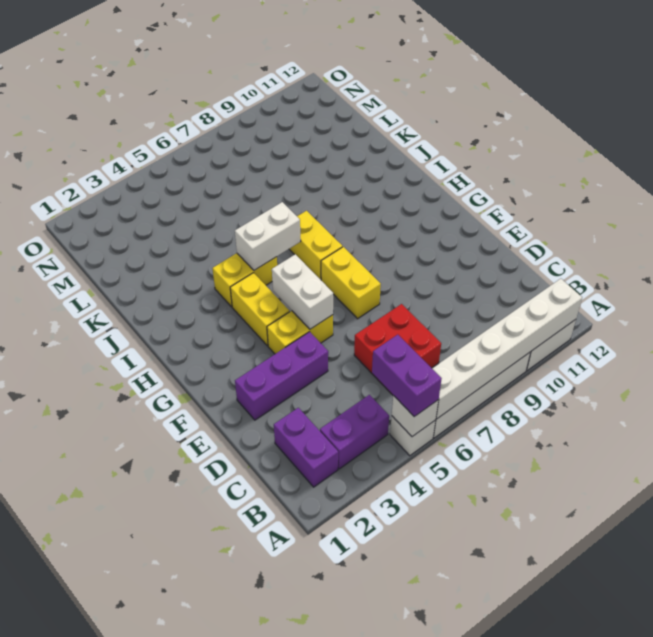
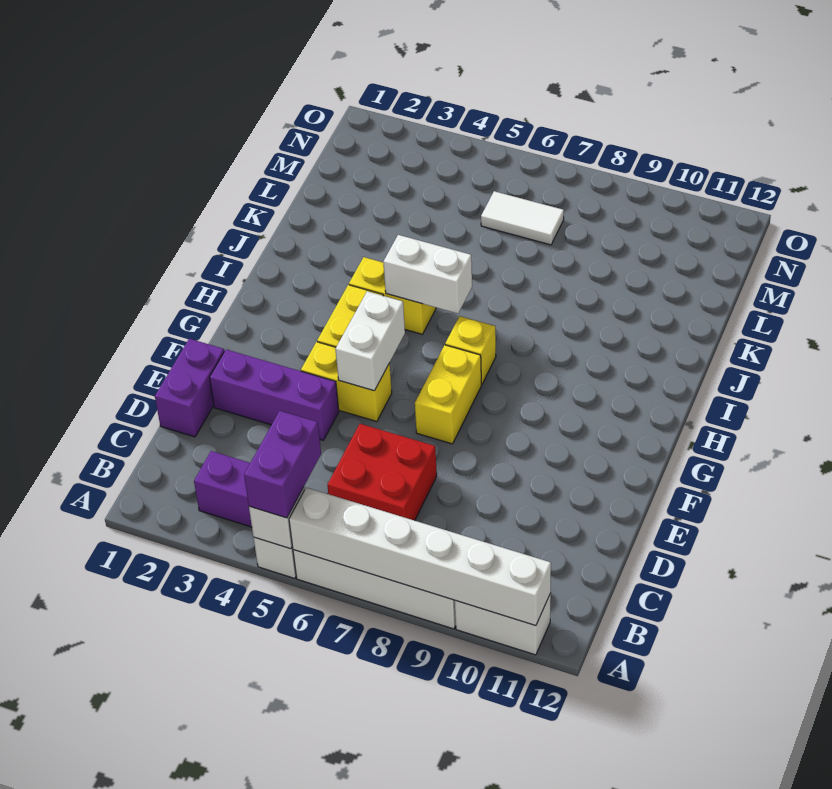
purple 1x2 brick [274,408,338,487] -> purple 1x2 brick moved to [155,339,224,437]
yellow 1x2 brick [289,211,342,280] -> yellow 1x1 brick [445,316,496,384]
none -> white 1x2 tile [481,191,564,245]

